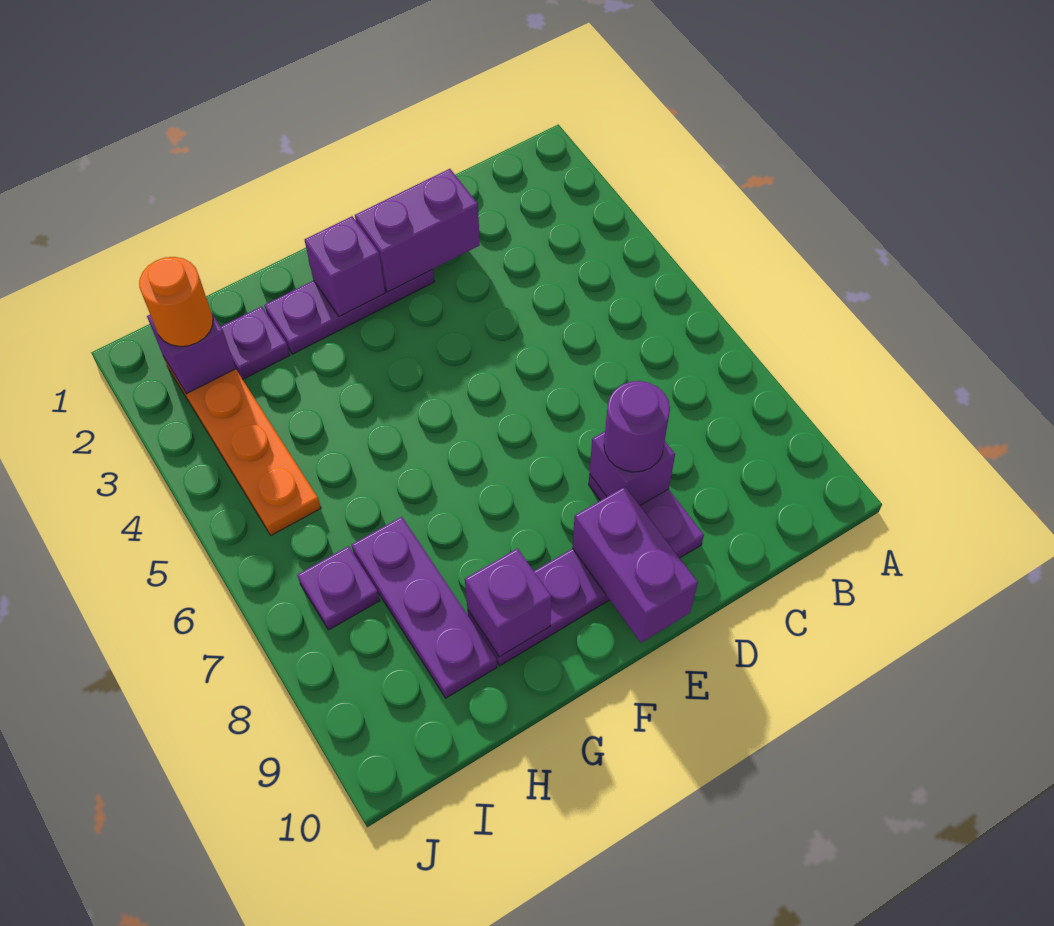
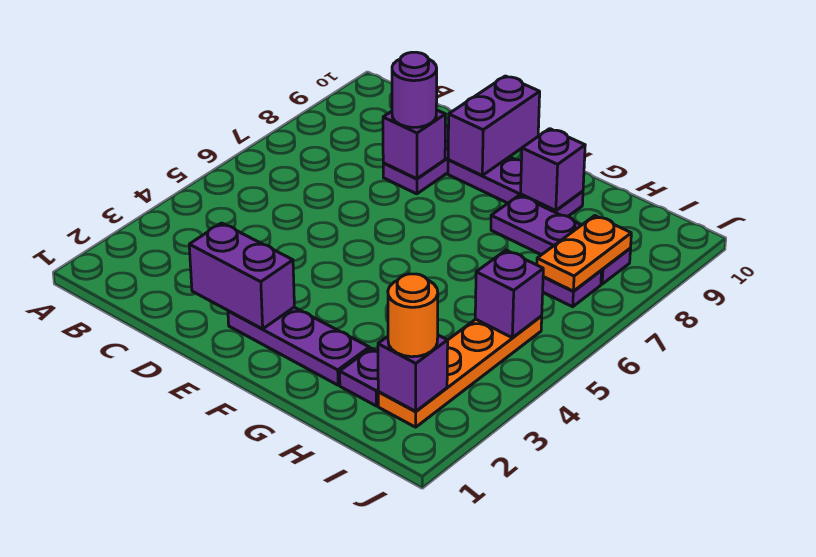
purple 1x1 brick [304,216,385,317] -> purple 1x1 brick moved to [475,250,543,338]
purple 1x3 plate [352,517,497,698] -> purple 1x3 plate turned to [491,195,630,284]
none -> orange 1x2 plate [537,216,631,291]

